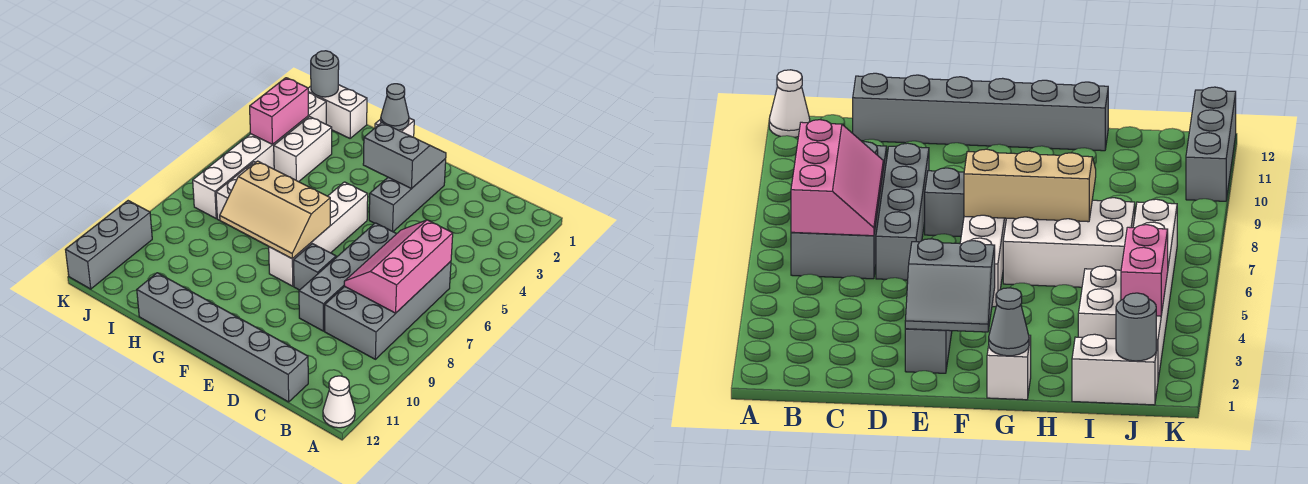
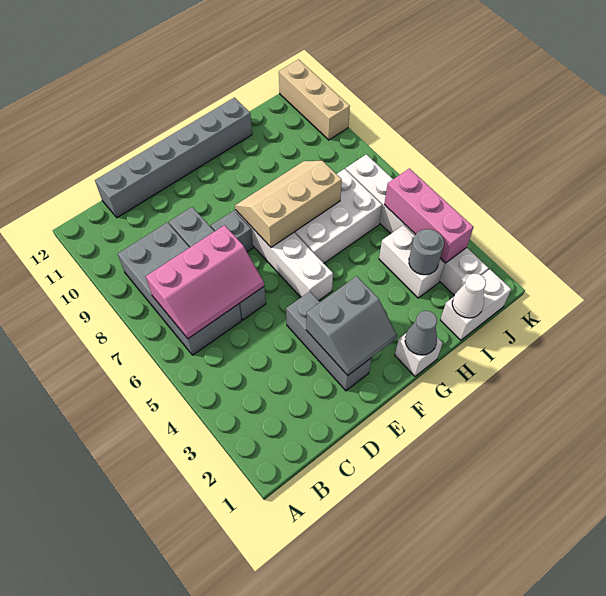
white 1x1 cone [323,376,355,428] -> white 1x1 cone moved to [452,274,486,318]
pink 2x3 slope [344,220,453,313] -> pink 2x3 slope turned to [146,225,264,339]
grey 1x1 round brick [311,51,339,97] -> grey 1x1 round brick moved to [409,229,444,275]
pink 1x2 brick [250,78,308,144] -> pink 1x3 brick [384,168,473,263]
grey 1x3 brick [66,201,152,289] -> tan 1x3 brick [279,60,350,140]

